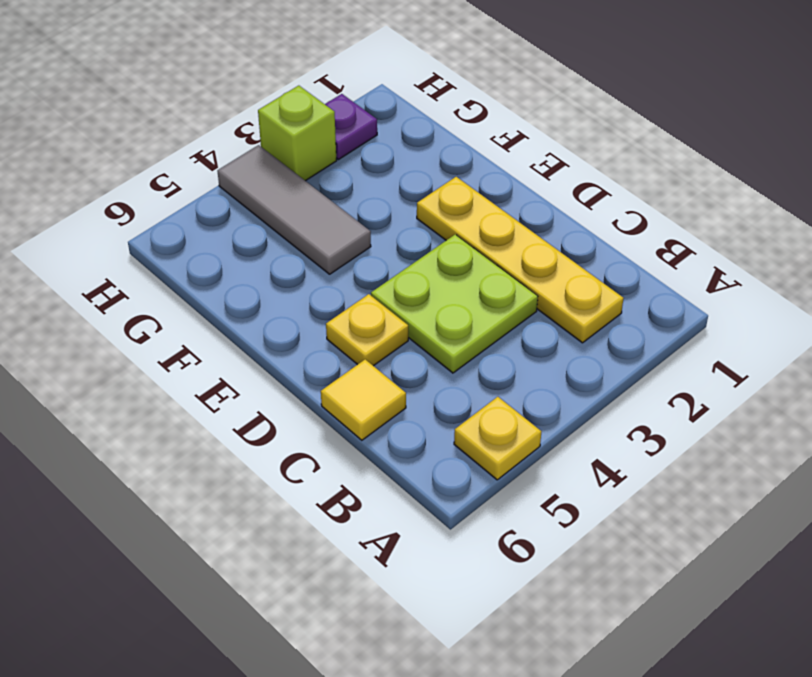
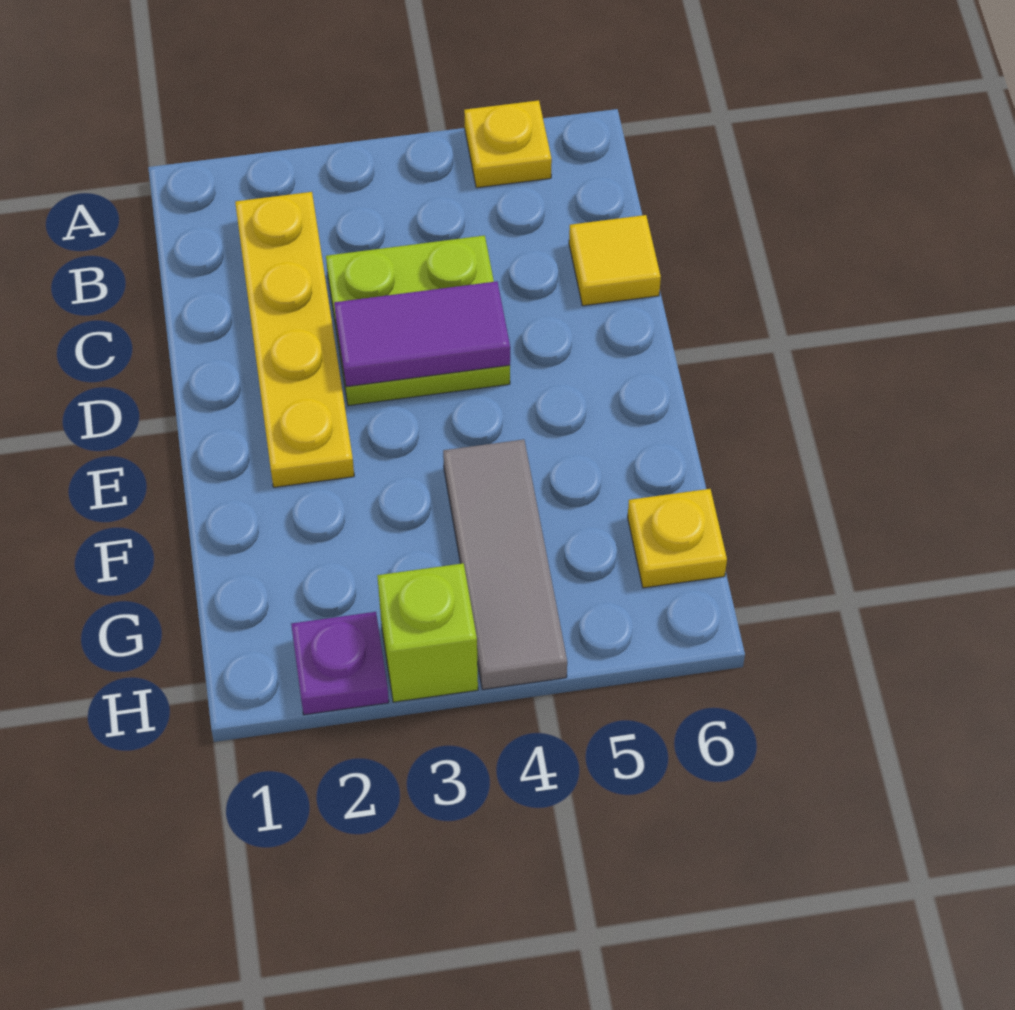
none -> purple 1x2 tile [334,281,510,387]
yellow 1x1 plate [326,294,408,366] -> yellow 1x1 plate moved to [628,489,727,588]

